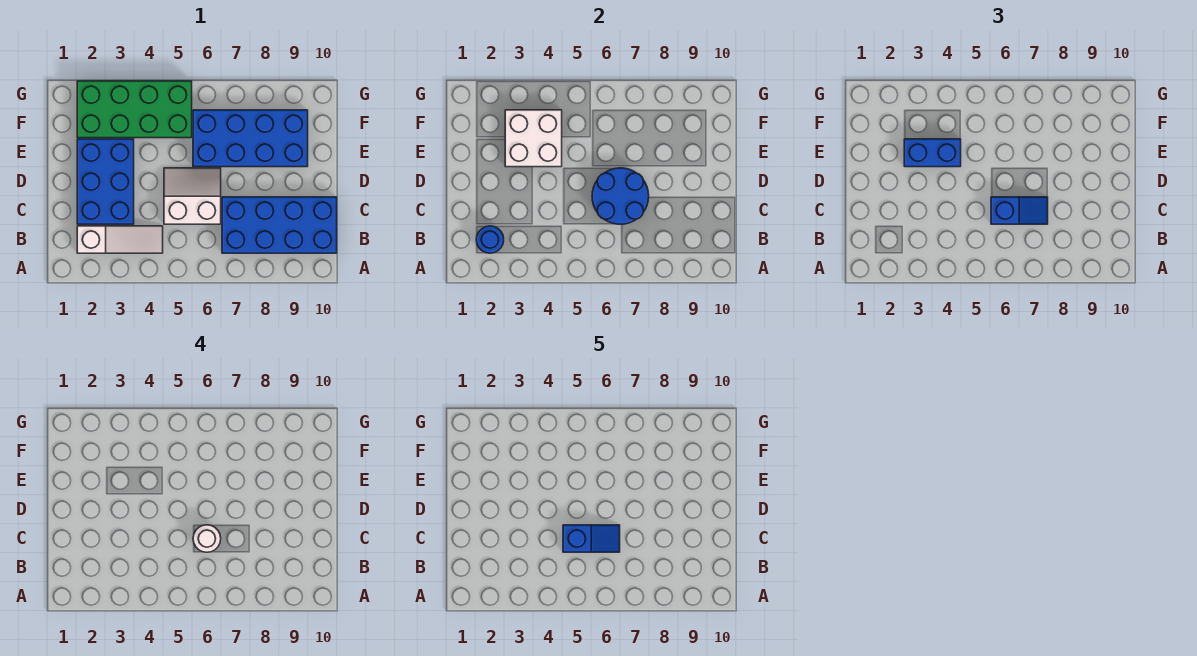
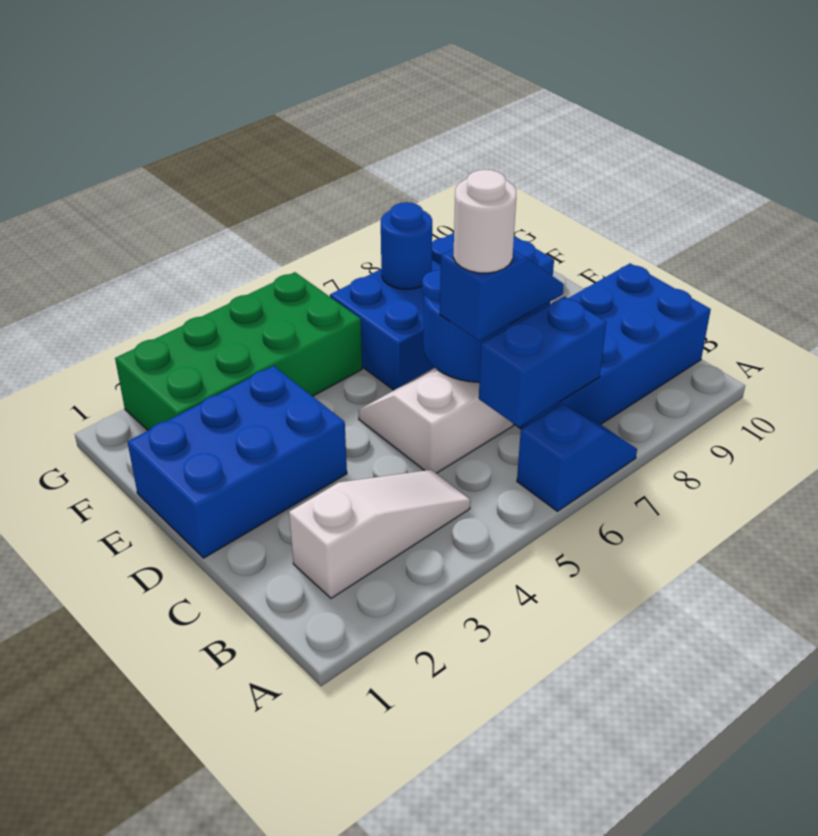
blue 1x1 round brick [476,226,504,253] -> blue 1x1 round brick moved to [381,202,432,289]
blue 2x3 brick [77,139,134,224] -> blue 2x3 brick turned to [127,366,347,558]
blue 1x2 slope [563,525,620,552] -> blue 1x2 slope moved to [517,404,637,511]
white 2x2 brick [505,110,562,167] -> none
blue 1x2 brick [904,139,961,167] -> blue 1x2 brick moved to [479,296,606,427]

